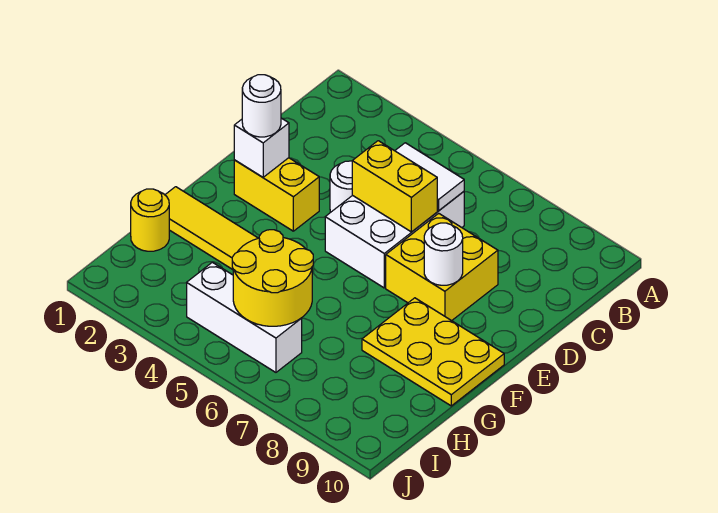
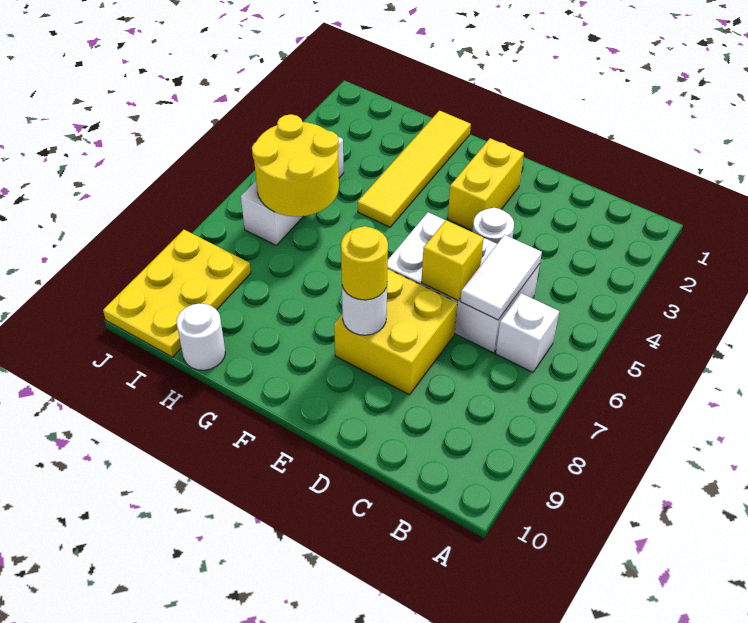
yellow 1x2 brick [352,141,437,232] -> yellow 1x1 brick [421,220,484,301]
white 1x1 brick [234,118,289,177] -> white 1x1 brick moved to [496,293,559,372]
white 1x1 round brick [242,75,281,137] -> white 1x1 round brick moved to [176,304,226,370]
yellow 2x3 plate [362,298,504,406] -> yellow 2x3 plate moved to [103,230,251,357]
yellow 1x1 round brick [131,189,169,251] -> yellow 1x1 round brick moved to [341,226,388,300]

